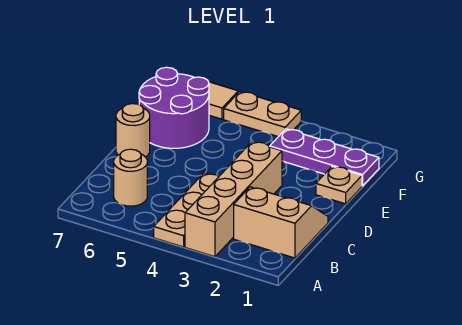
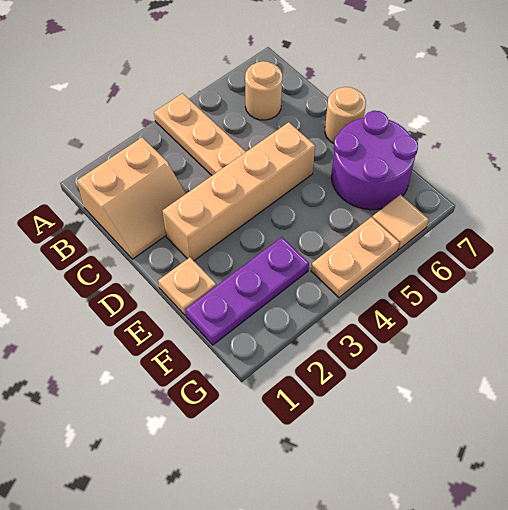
tan 1x4 brick [185,141,282,257] -> tan 1x4 brick turned to [163,122,315,261]

